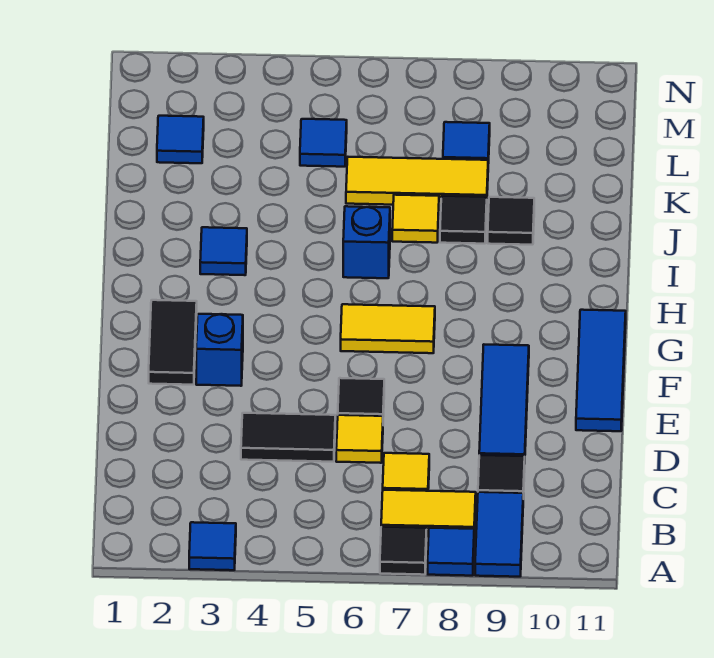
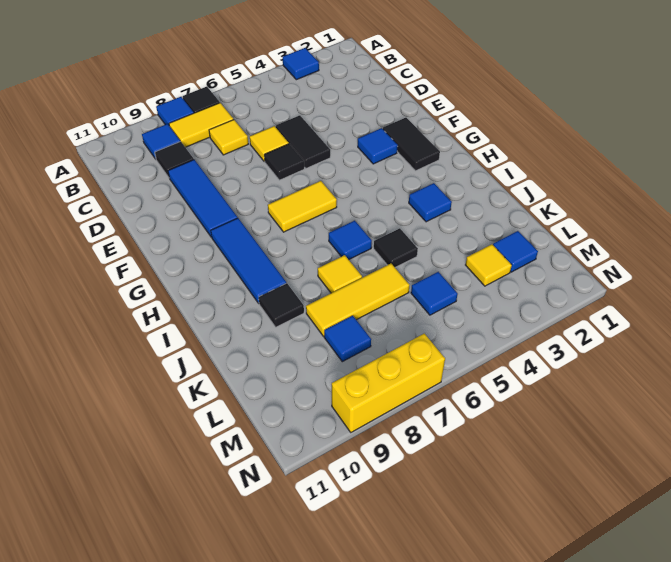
blue 1x2 tile [475,492,523,577] -> blue 1x1 tile [142,124,180,159]
black 1x2 tile [241,413,335,462] -> black 1x2 tile turned to [276,115,330,168]
blue 1x3 tile [576,310,626,431] -> blue 1x3 tile moved to [211,218,286,303]
blue 1x1 brick [196,314,243,386] -> blue 1x1 tile [358,128,398,164]
blue 1x1 brick [343,206,390,278] -> blue 1x1 tile [329,221,372,260]
black 1x1 tile [440,196,487,244] -> black 1x1 tile moved to [374,228,418,267]
none -> yellow 1x1 tile [466,244,512,286]
none -> yellow 1x3 brick [332,334,445,432]

